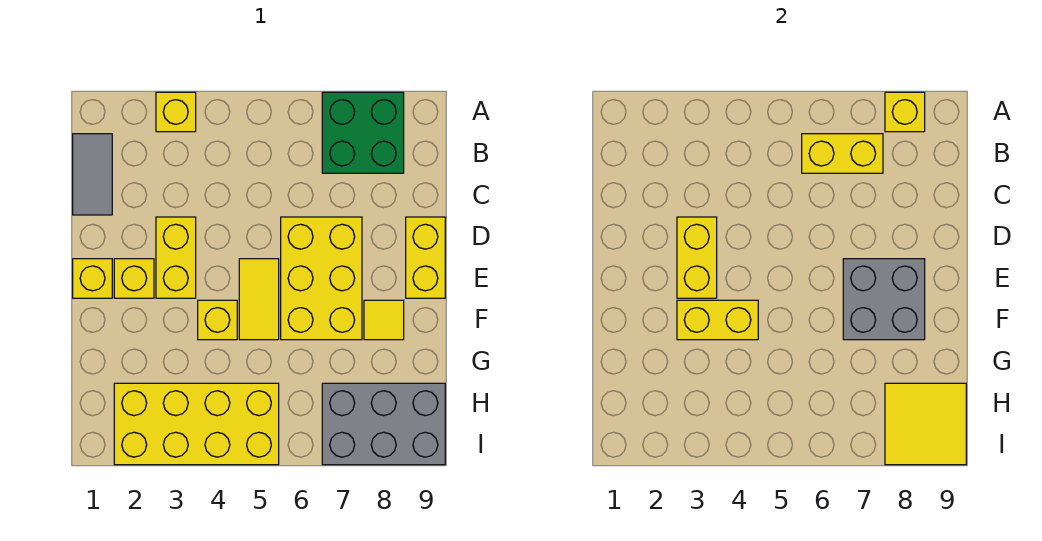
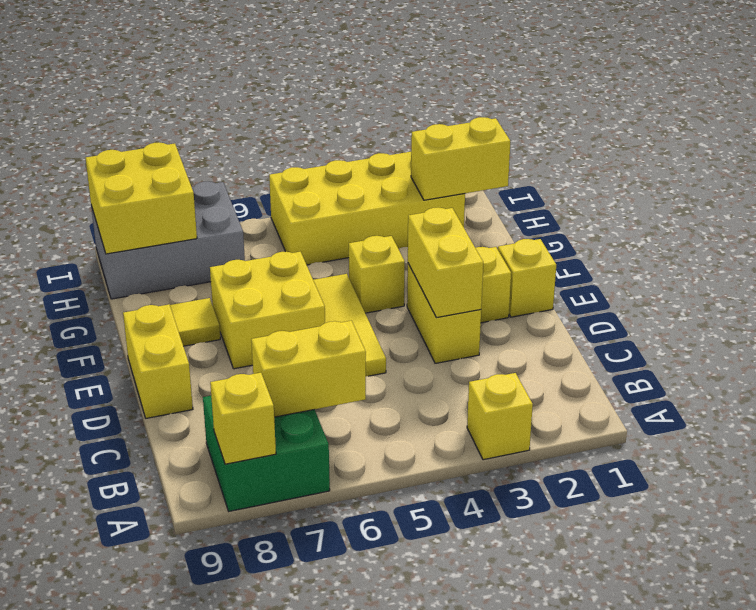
grey 1x2 tile [73,134,112,215] -> none
yellow 2x3 brick [281,217,362,340] -> yellow 2x2 brick [210,252,325,369]
yellow 1x2 tile [239,259,279,340] -> yellow 1x3 tile [313,274,386,377]
grey 2x2 brick [843,259,925,340] -> none
yellow 1x2 brick [677,300,758,340] -> yellow 1x2 brick moved to [411,117,510,200]
yellow 2x2 tile [885,383,966,465] -> yellow 2x2 brick [86,142,197,254]

